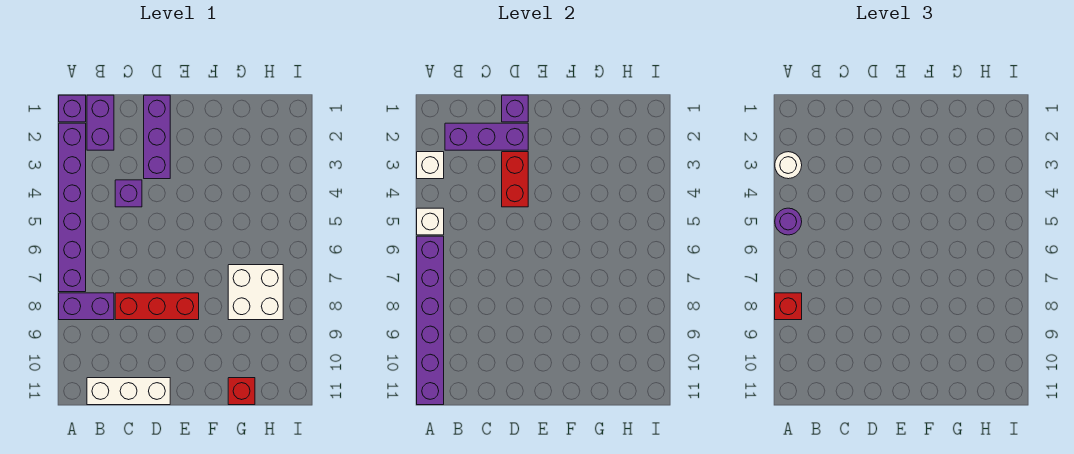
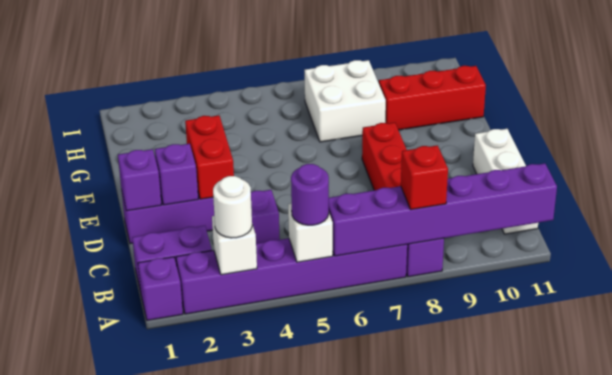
purple 1x3 brick [445,123,528,150] -> purple 1x1 brick [155,144,198,205]
red 1x2 brick [502,152,528,207] -> red 1x2 brick turned to [185,116,234,199]
red 1x1 brick [228,378,255,405] -> red 1x3 brick [379,66,486,130]

